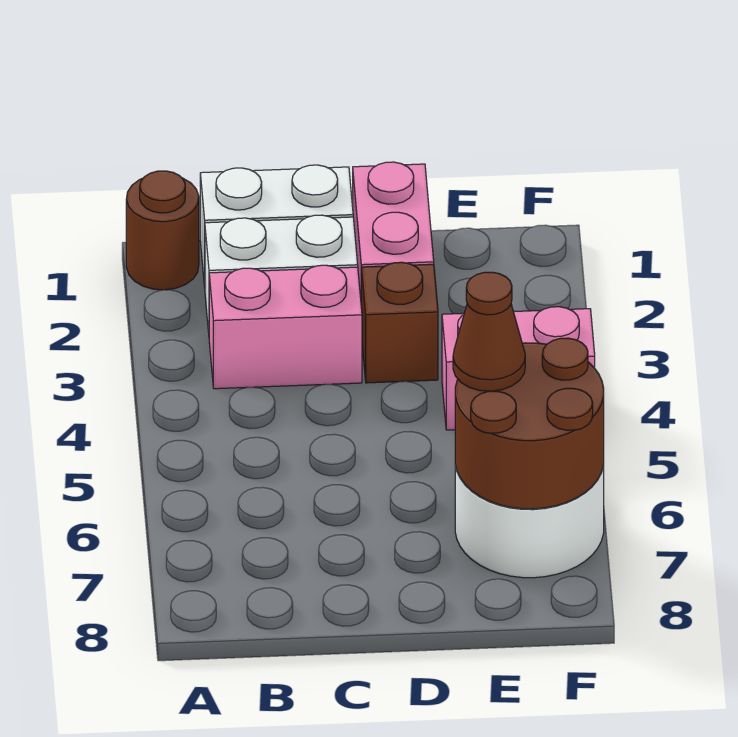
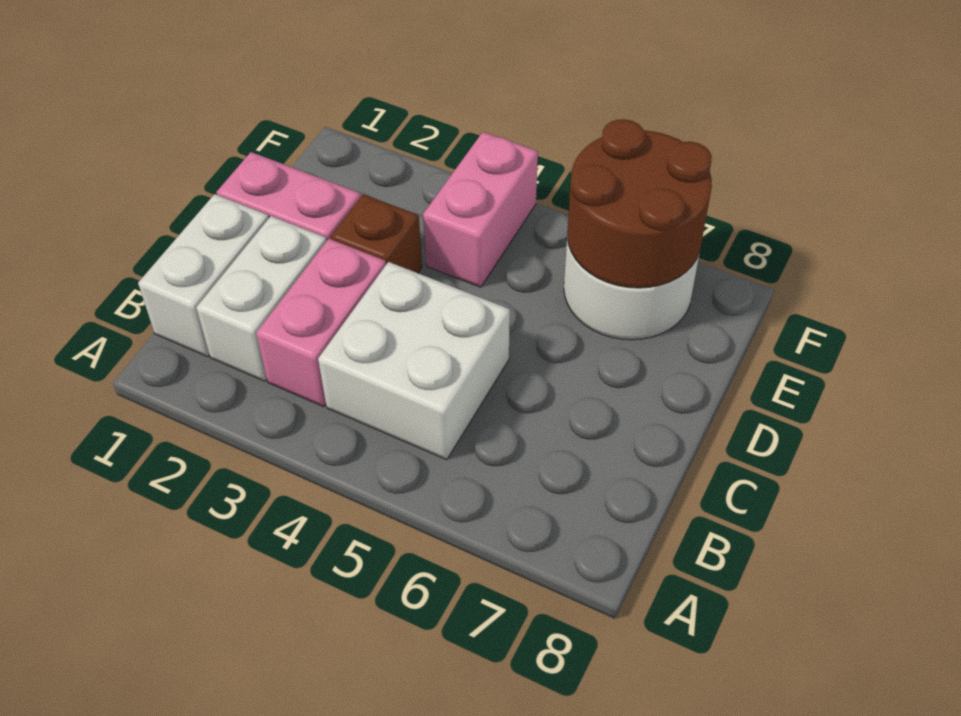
brown 1x1 round brick [126,171,199,290] -> none
none -> white 2x2 brick [318,262,510,460]
brown 1x1 cone [453,272,525,391] -> none

